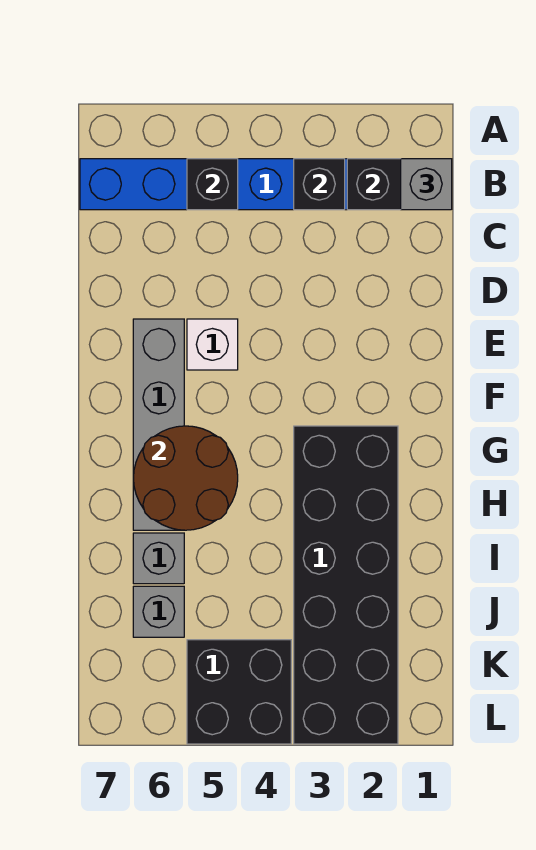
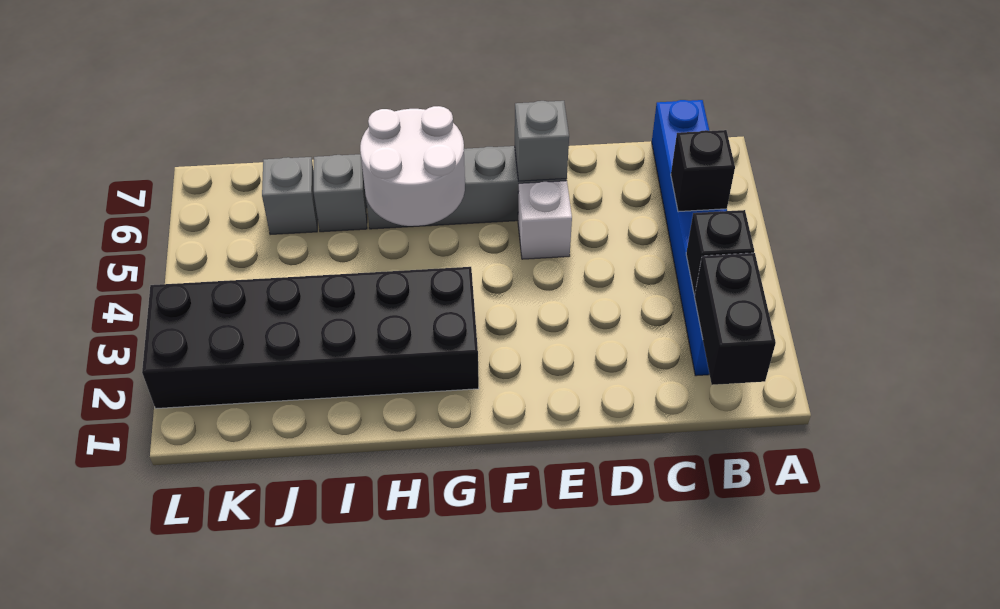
grey 1x1 brick [401,159,452,210] -> grey 1x1 brick moved to [515,101,569,181]
brown 2x2 round brick [133,426,238,530] -> white 2x2 round brick [360,106,465,226]
black 2x2 brick [187,640,291,744] -> none

